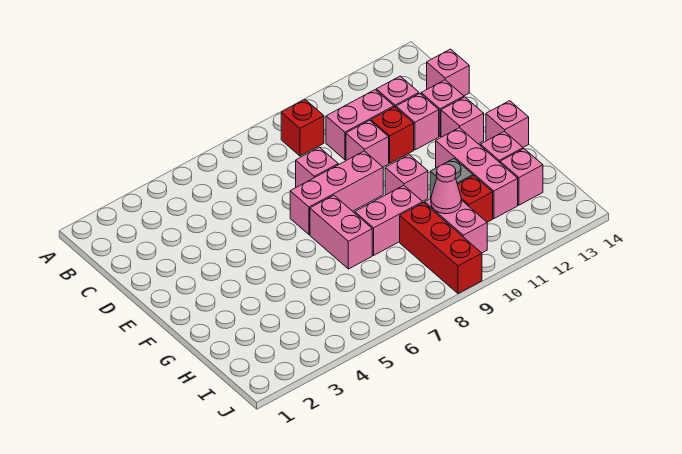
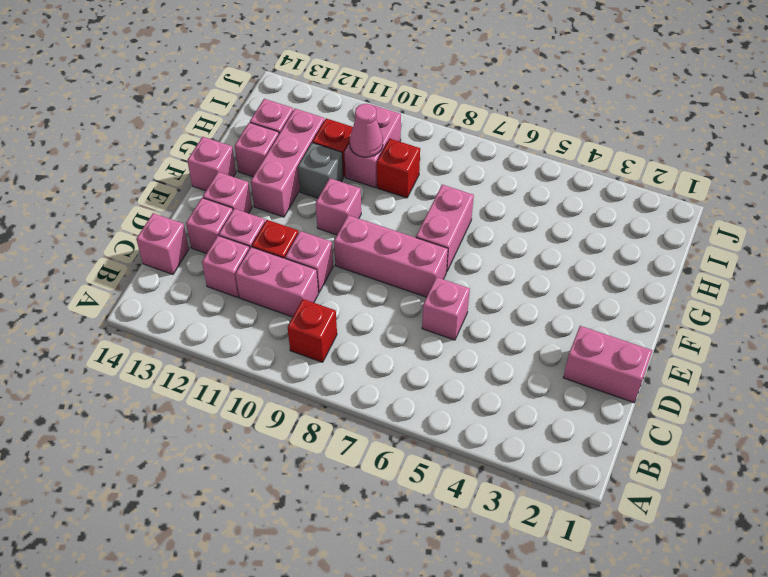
pink 1x1 brick [296,147,338,187] -> pink 1x1 brick moved to [422,277,470,340]
pink 1x2 brick [355,185,423,255] -> pink 1x2 brick moved to [563,326,652,403]
red 1x3 brick [400,203,482,293] -> red 1x1 brick [377,139,420,198]

